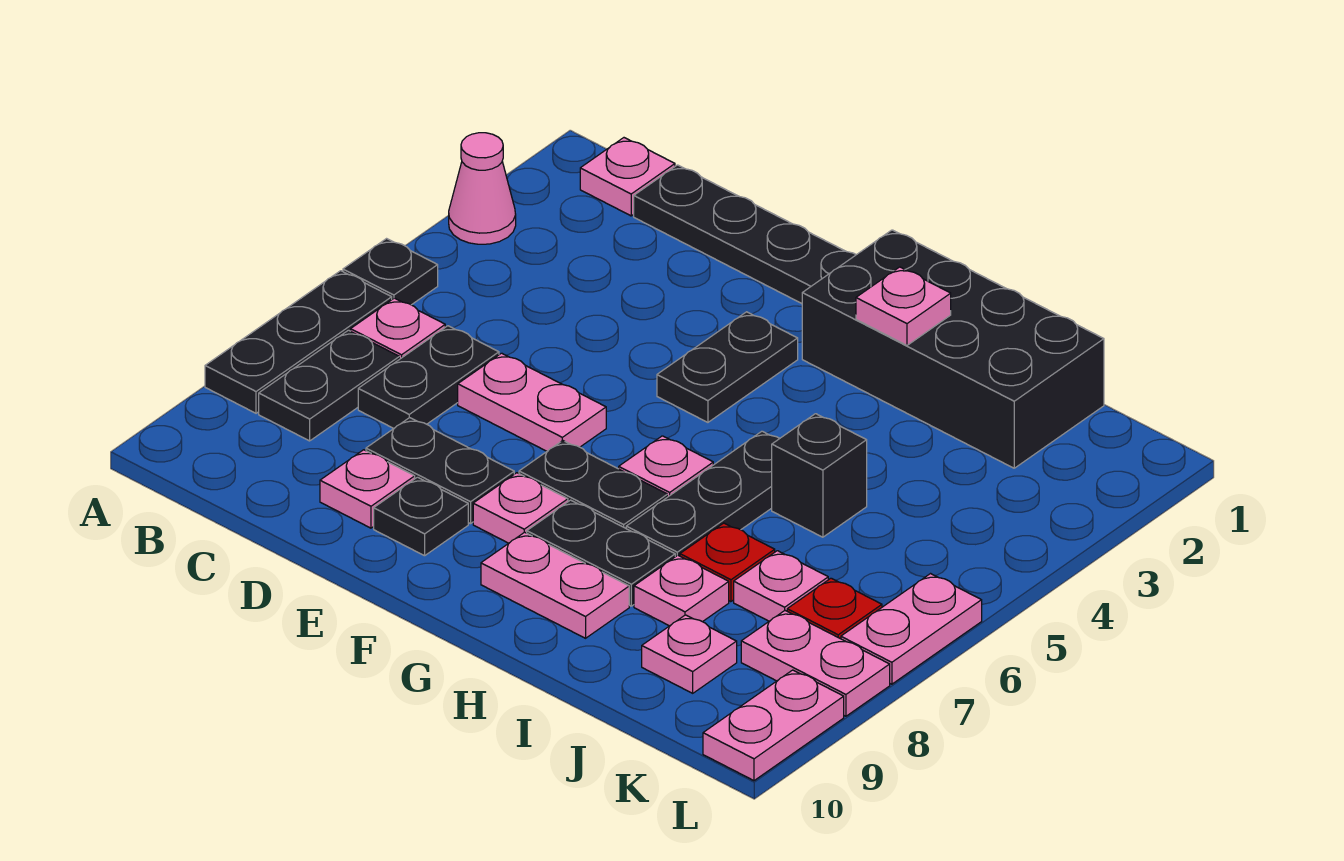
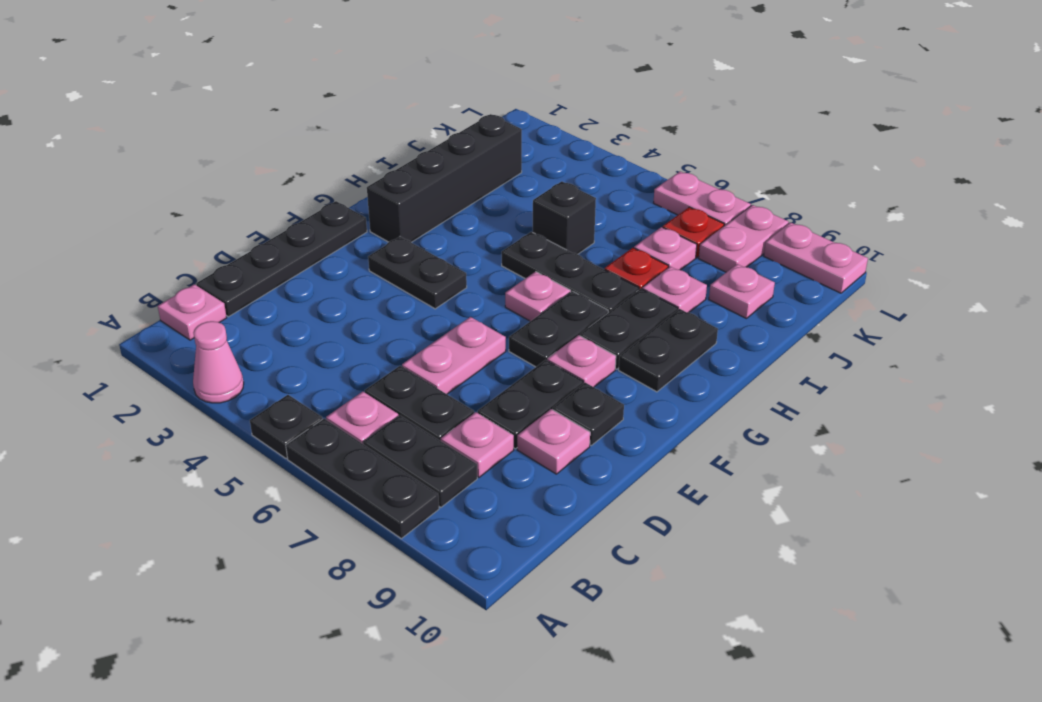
black 2x4 brick [802,230,1104,468] -> black 1x4 brick [367,114,522,242]
pink 1x2 plate [481,532,629,638] -> black 1x2 plate [619,309,718,392]
pink 1x1 plate [856,267,951,345] -> pink 1x1 plate moved to [441,412,514,477]

